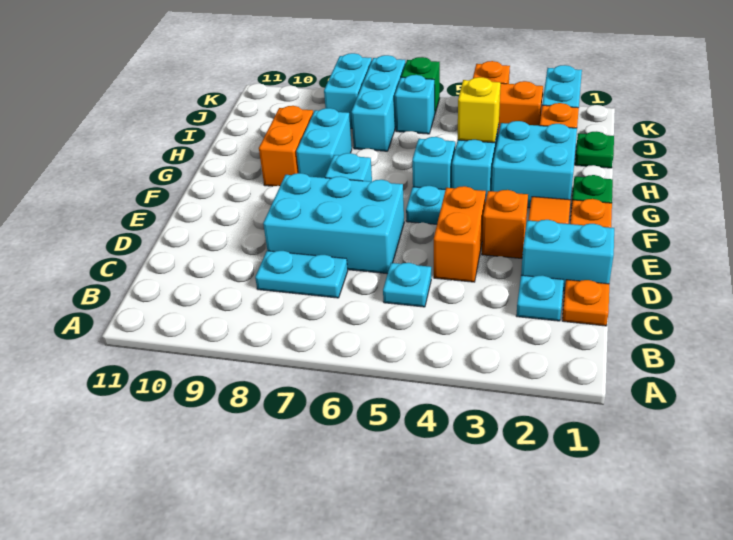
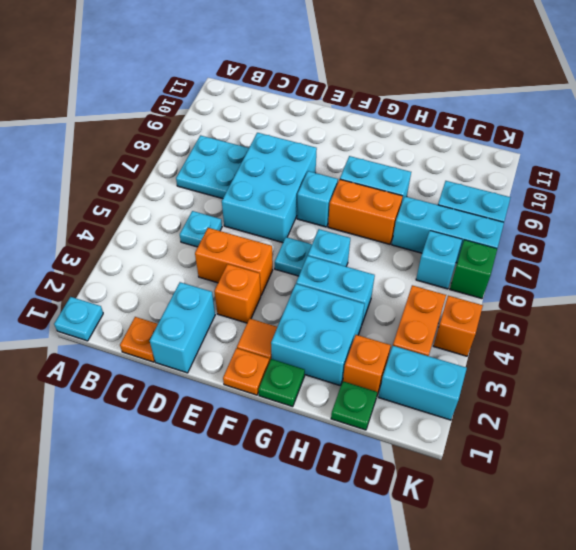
cyan 1x1 plate [516,275,564,321] -> cyan 1x1 plate moved to [54,297,103,341]
cyan 1x2 plate [255,251,348,298] -> cyan 2x2 plate [176,135,249,199]
orange 1x2 brick [259,106,313,186] -> orange 1x2 brick moved to [328,180,403,244]
yellow 1x1 brick [458,77,501,143] -> none

